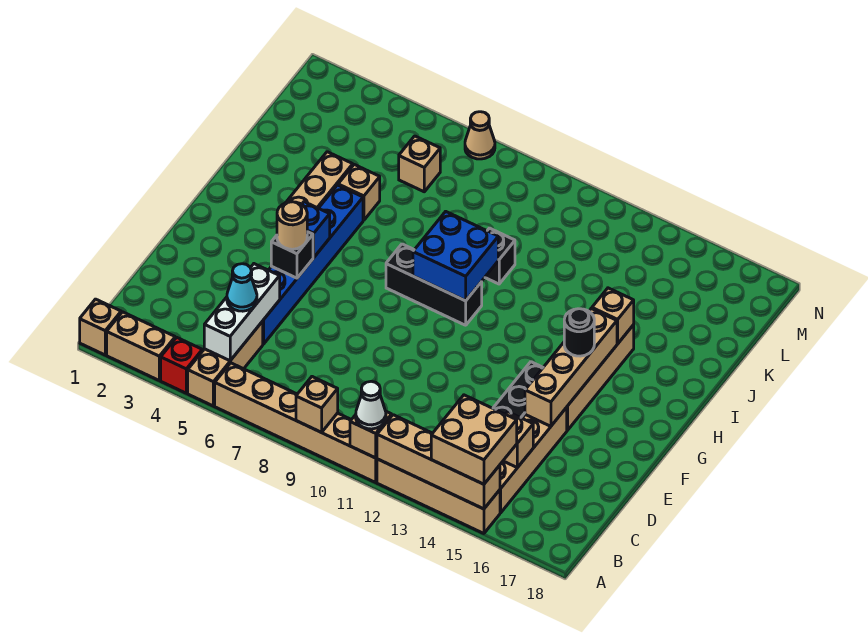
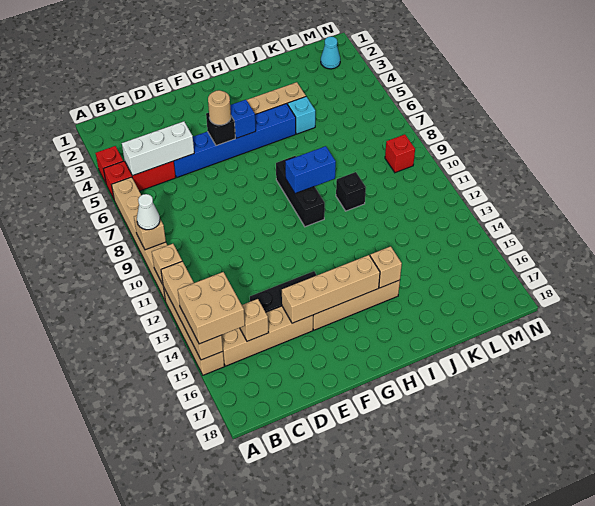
tan 1x1 brick [80,299,121,355] -> none
tan 1x2 brick [107,312,175,380] -> none
tan 1x3 brick [188,321,263,406] -> red 1x3 brick [104,161,176,199]
white 1x1 cone [356,381,386,429] -> white 1x1 cone moved to [137,194,160,230]
cyan 1x1 cone [227,264,257,311] -> cyan 1x1 cone moved to [321,36,340,69]
black 1x1 round brick [564,309,594,356] -> none
blue 2x2 brick [413,211,498,301] -> blue 1x2 brick [285,146,336,193]
tan 1x1 brick [338,165,380,220] -> cyan 1x1 brick [288,97,315,134]
tan 1x1 brick [399,136,440,192] -> none
none -> red 1x1 brick [385,134,415,173]
tan 1x1 cone [465,112,495,159] -> none

